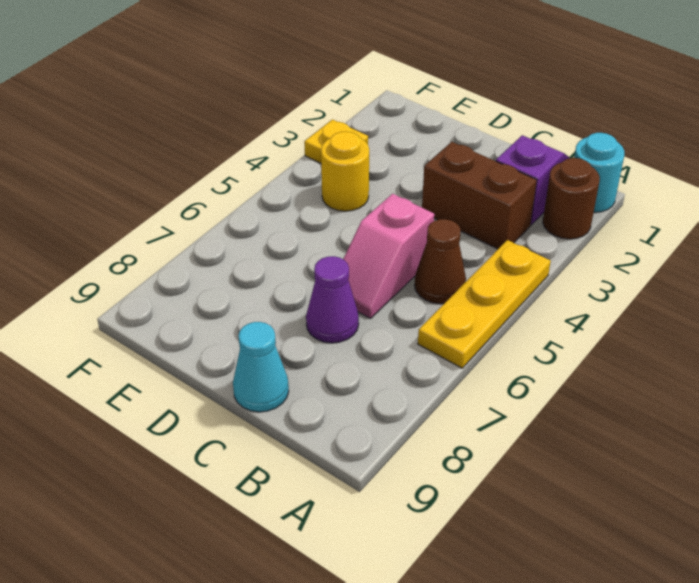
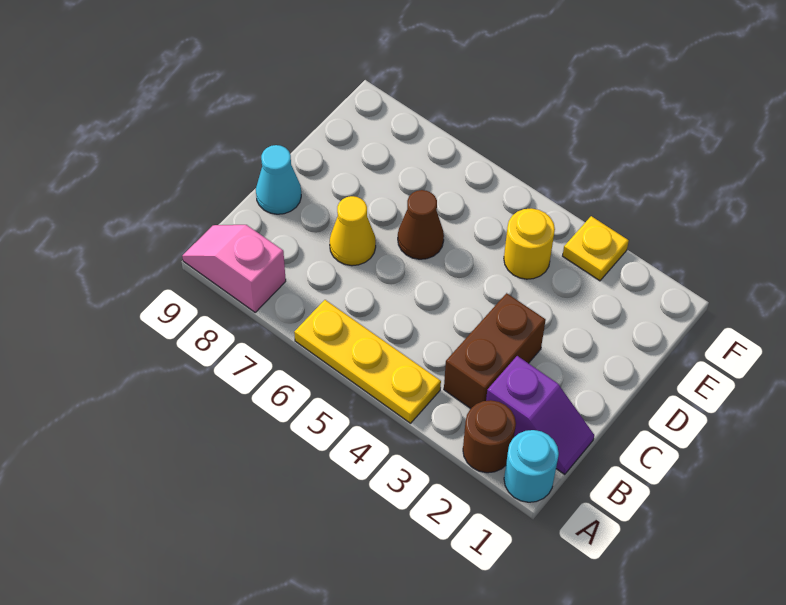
brown 1x1 cone [415,219,466,304] -> brown 1x1 cone moved to [398,190,444,259]
pink 1x2 slope [343,194,434,318] -> pink 1x2 slope moved to [182,225,286,312]
purple 1x1 cone [306,256,359,343] -> yellow 1x1 cone [330,196,376,266]

